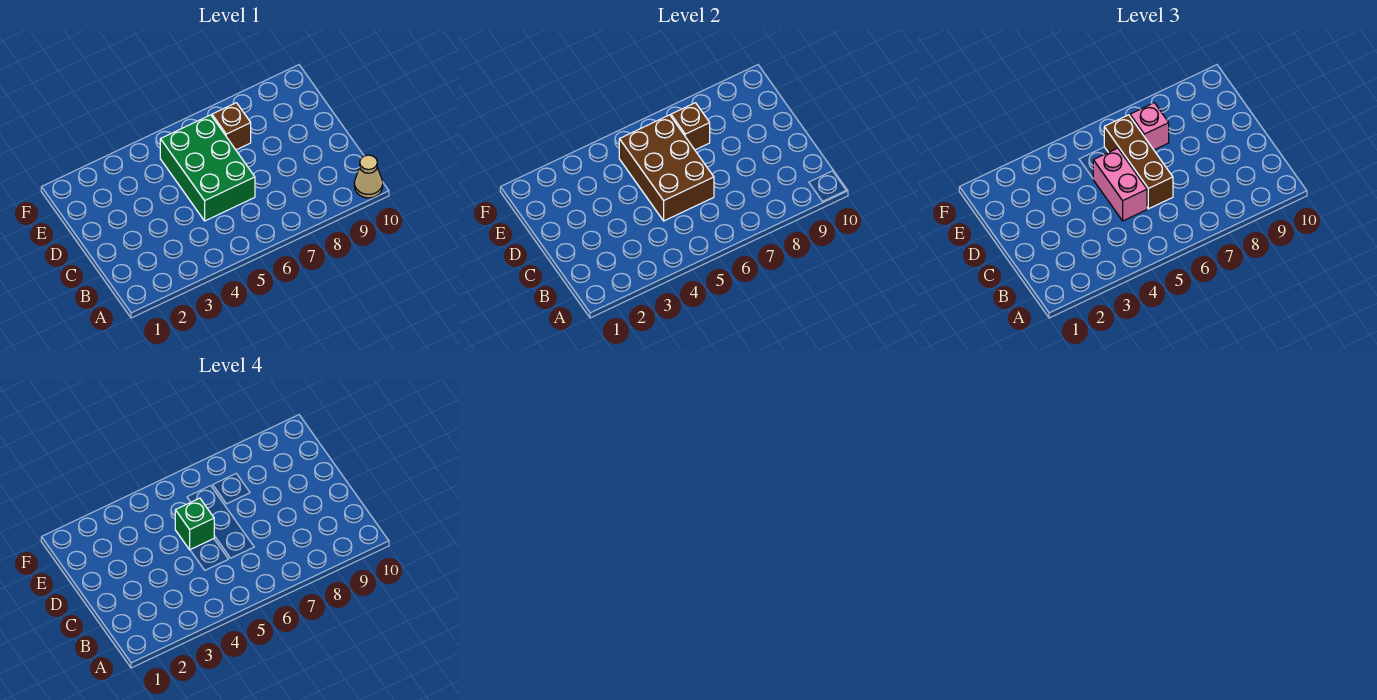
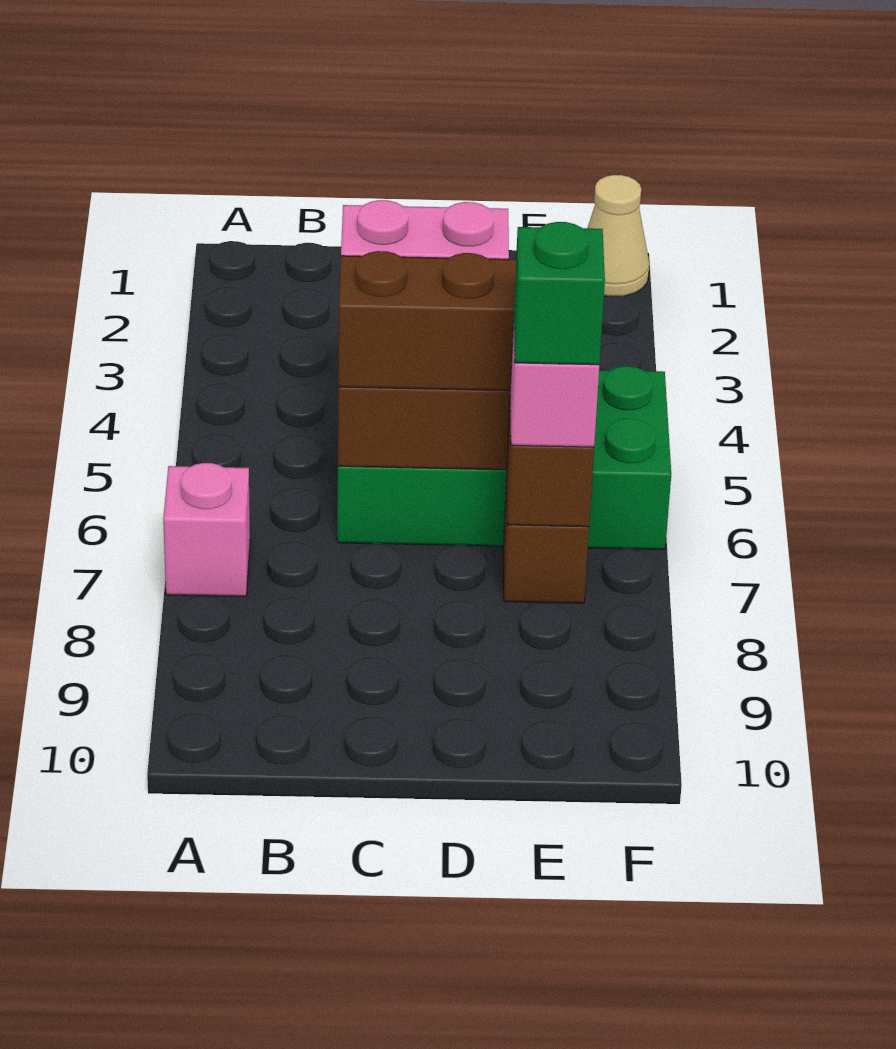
none -> pink 1x1 brick [163,463,250,596]
tan 1x1 cone [354,155,383,198] -> tan 1x1 cone moved to [588,175,650,296]
green 2x3 brick [160,115,255,221] -> green 2x4 brick [337,366,671,550]
green 1x1 brick [175,498,214,550] -> green 1x1 brick moved to [514,222,605,365]

